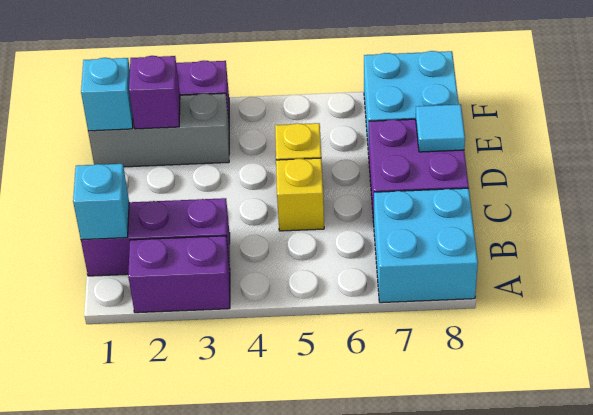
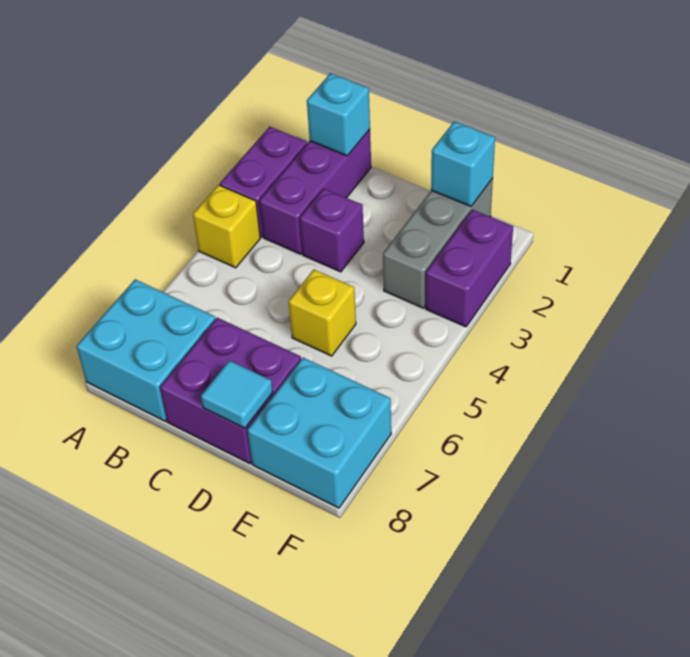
yellow 1x1 brick [276,158,324,231] -> yellow 1x1 brick moved to [193,185,260,268]
purple 1x1 brick [129,56,180,129] -> purple 1x1 brick moved to [300,189,364,272]

